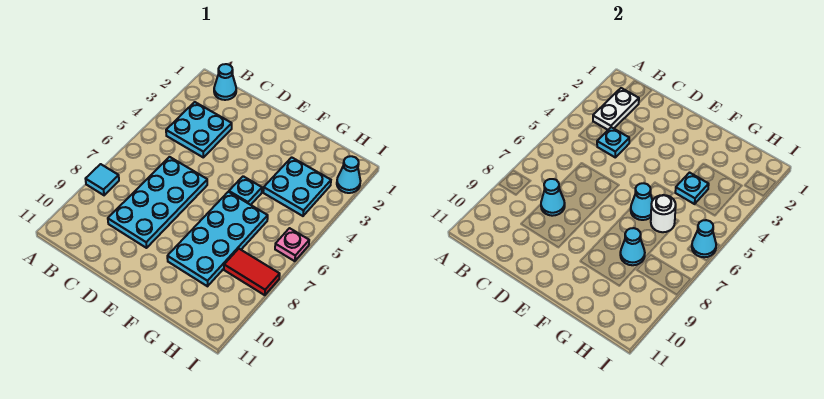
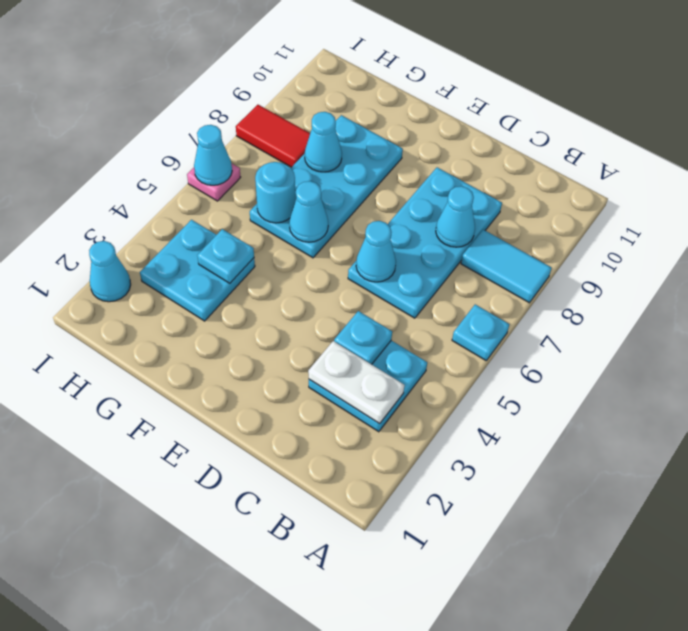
cyan 1x1 tile [86,164,119,195] -> cyan 1x2 tile [461,230,551,303]
cyan 1x1 cone [214,64,236,100] -> cyan 1x1 cone moved to [356,221,396,282]
white 1x2 plate [593,88,639,130] -> white 1x2 plate turned to [308,341,405,424]
cyan 1x1 plate [229,176,262,205] -> cyan 1x1 plate moved to [452,304,509,360]
white 1x1 round brick [651,195,676,232] -> cyan 1x1 round brick [255,162,295,223]

